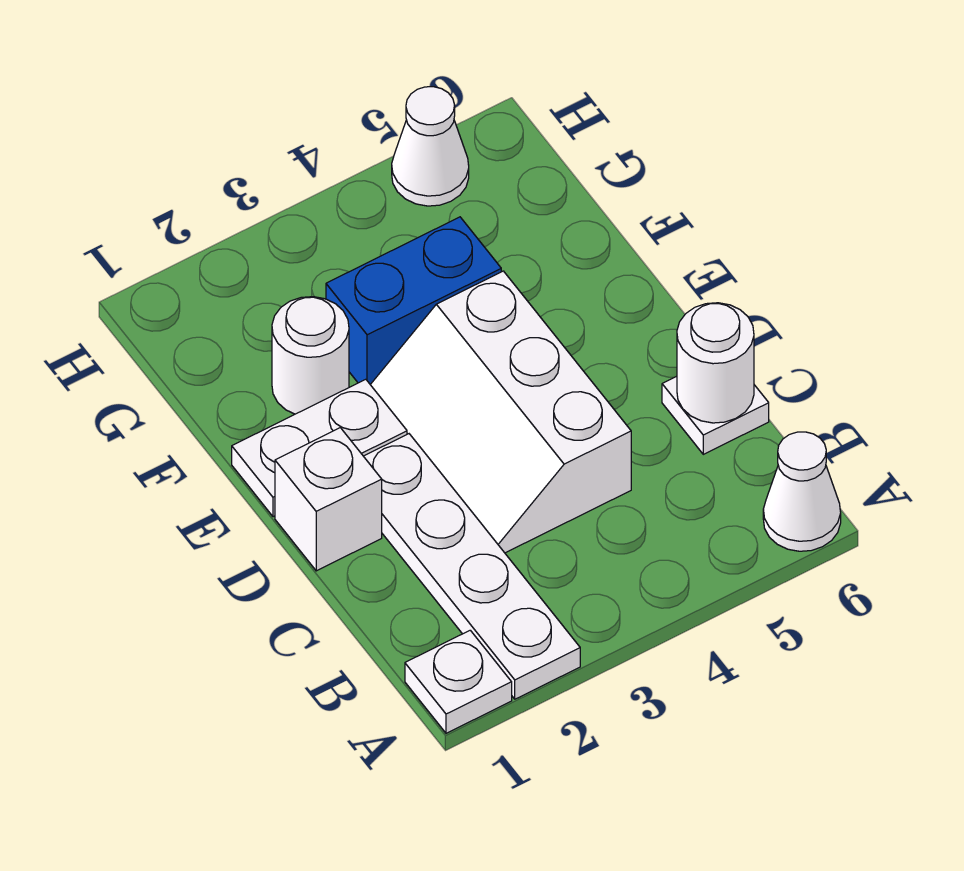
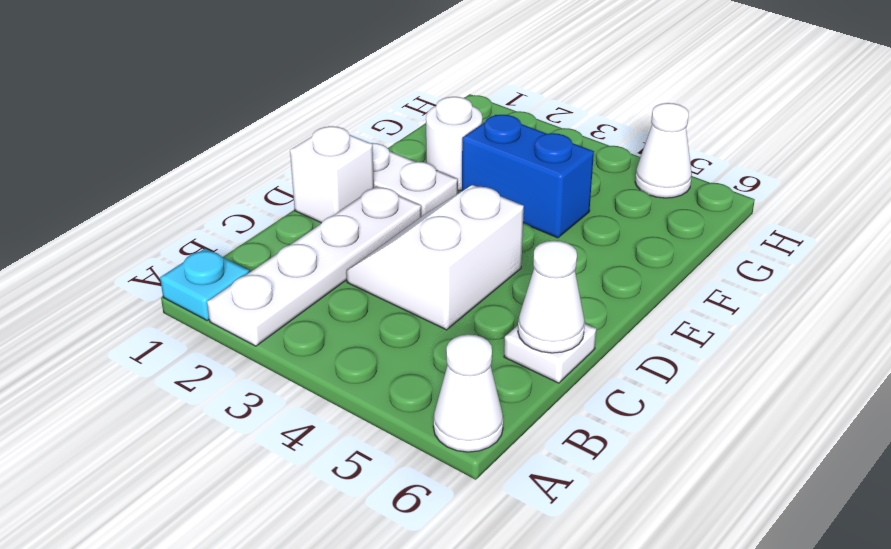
white 1x1 plate [405,630,512,733] -> cyan 1x1 plate [160,249,249,320]
white 2x3 slope [370,271,631,553] -> white 2x2 slope [346,185,524,330]
white 1x1 round brick [677,303,754,423] -> white 1x1 cone [518,241,585,353]

